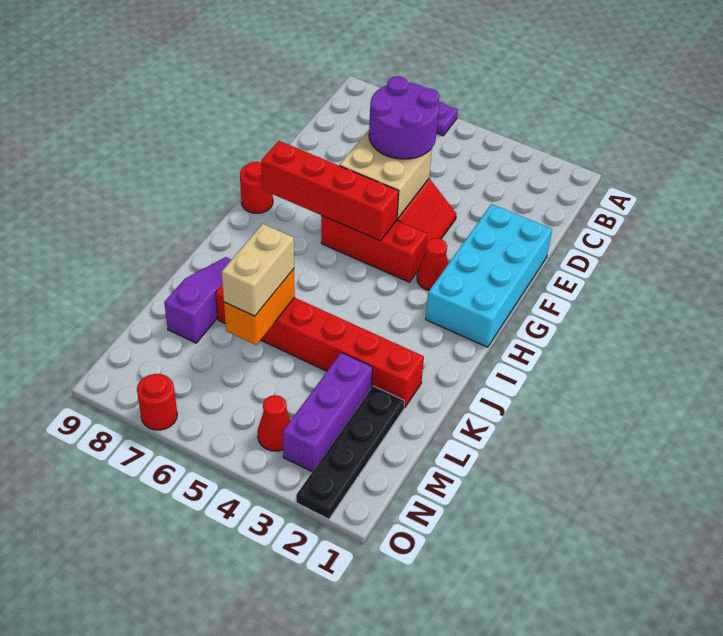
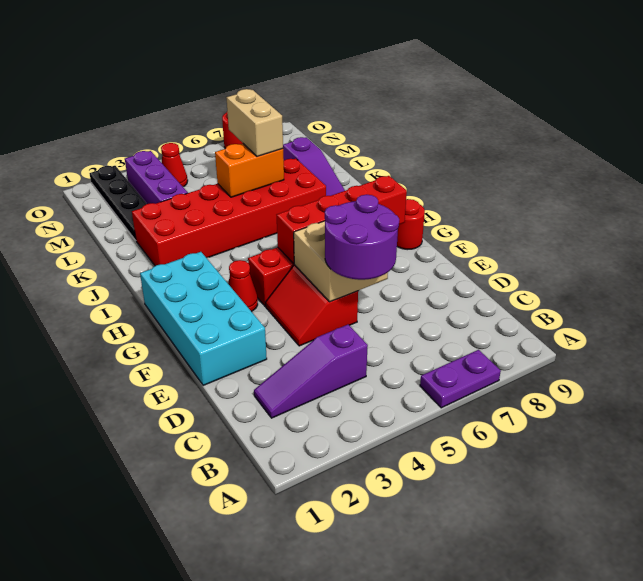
none -> purple 1x3 slope [254,325,368,418]
red 1x6 brick [216,284,424,408] -> red 2x6 brick [132,159,326,266]
orange 1x2 brick [224,269,295,345] -> orange 1x2 brick turned to [215,144,284,197]

